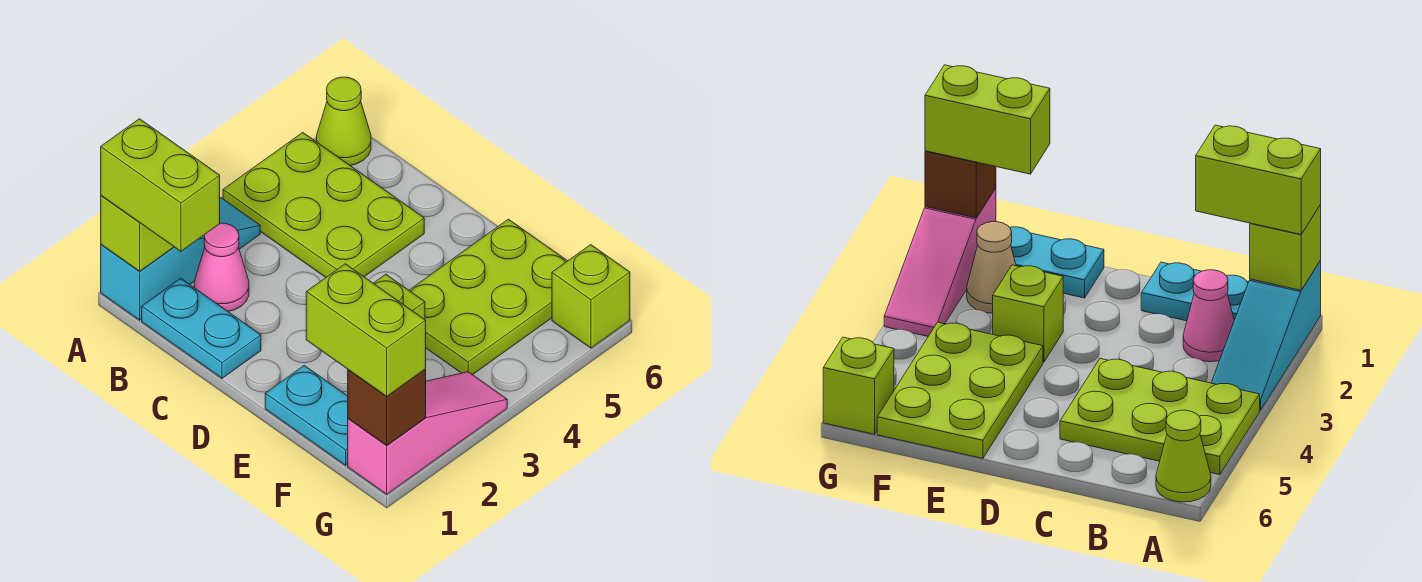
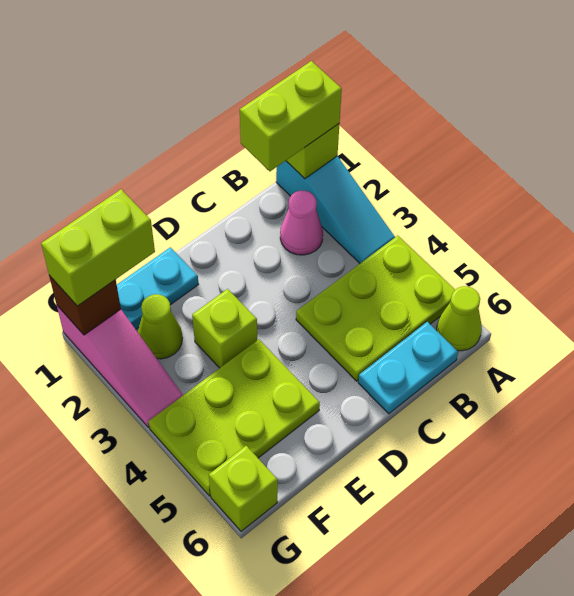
cyan 1x2 plate [142,278,261,378] -> cyan 1x2 plate moved to [358,322,458,414]
lime 2x3 plate [409,219,567,375] -> lime 2x3 plate turned to [149,339,320,496]
tan 1x1 cone [967,222,1016,313] -> lime 1x1 cone [138,294,182,359]

